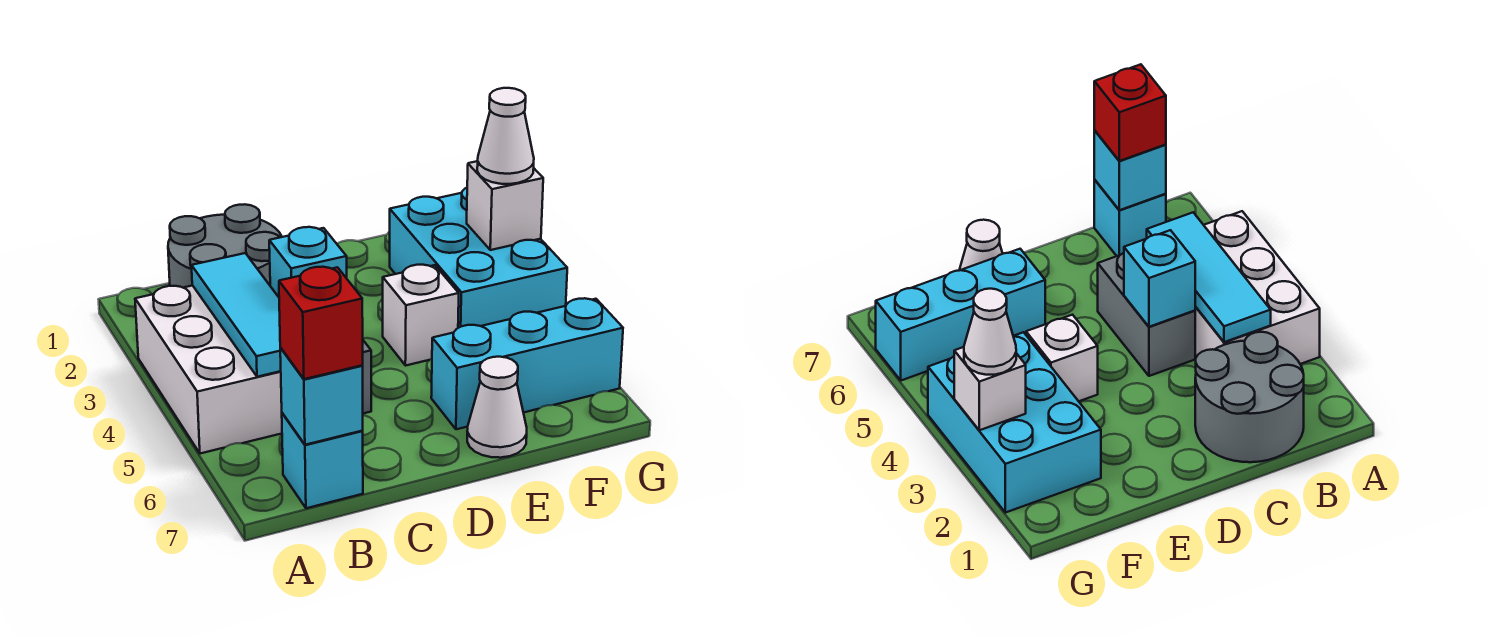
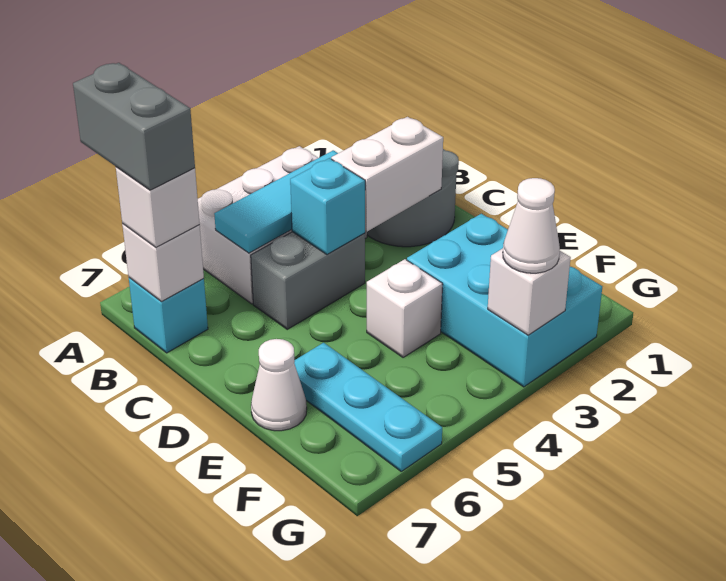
none -> grey 1x2 brick [73,63,195,190]
cyan 1x1 brick [280,348,363,445] -> white 1x1 brick [122,224,204,302]
red 1x1 brick [279,267,363,379] -> white 1x1 brick [116,167,200,247]
none -> white 1x2 brick [331,117,443,231]
cyan 1x3 brick [431,298,623,429] -> cyan 1x3 plate [294,343,442,471]
cyan 2x3 brick [390,188,567,328] -> cyan 2x3 brick turned to [407,214,602,387]

